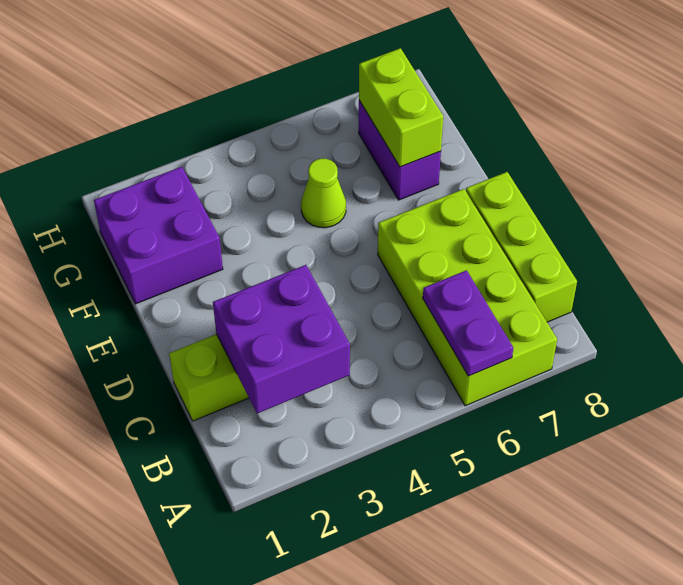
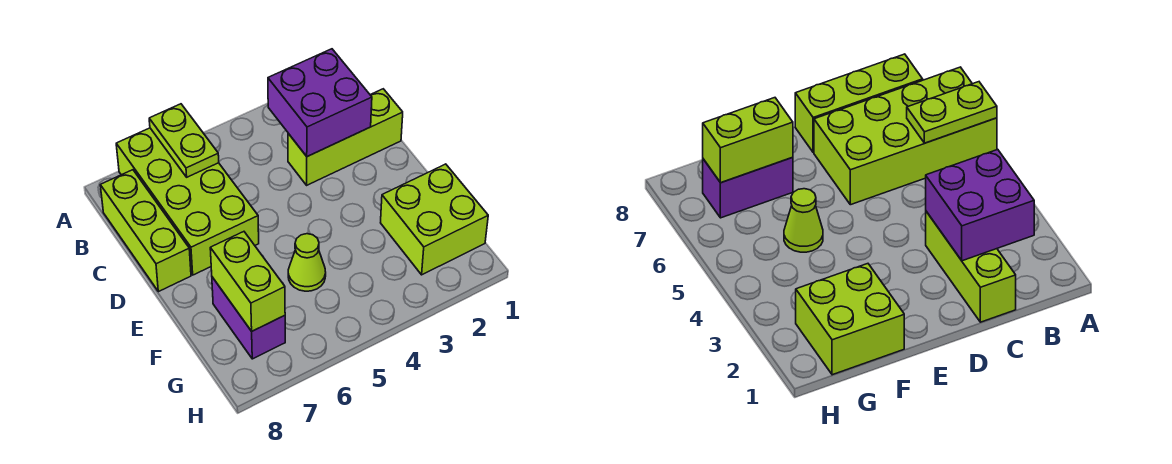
purple 1x2 plate [423,270,513,376] -> lime 1x2 plate [149,104,219,177]
purple 2x2 brick [94,167,223,304] -> lime 2x2 brick [381,164,488,275]

